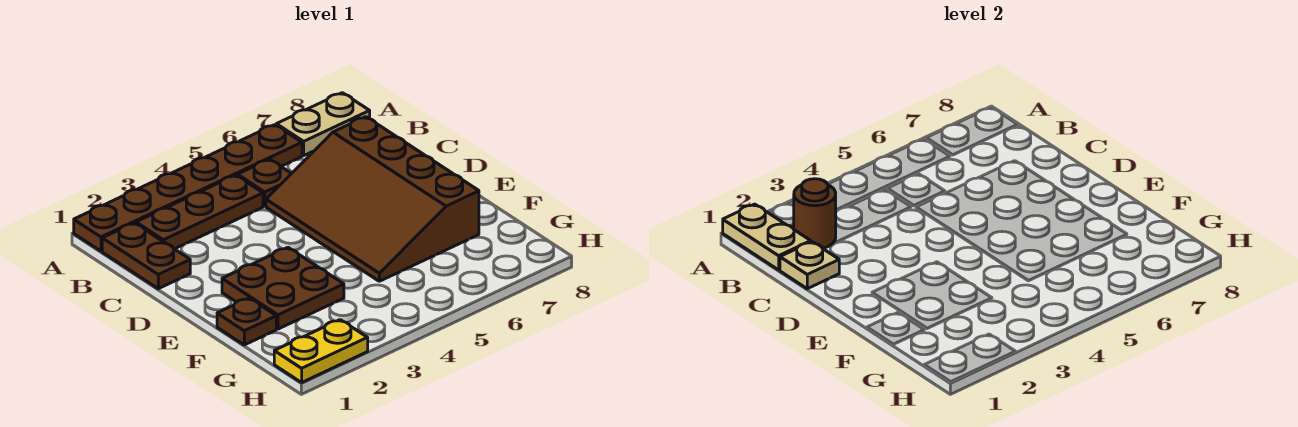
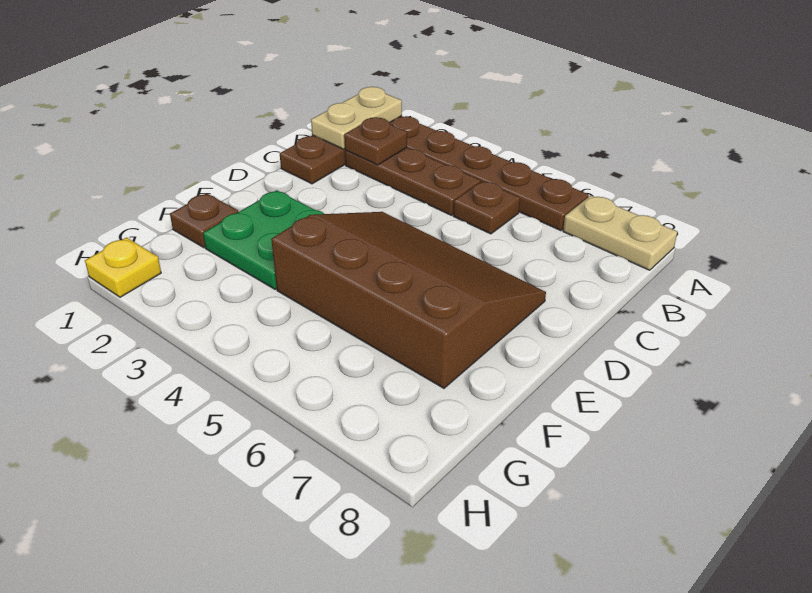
brown 1x1 round brick [794,179,836,248] -> brown 1x1 plate [344,117,407,165]
tan 1x1 plate [780,242,839,289] -> none
brown 3x4 slope [266,117,479,281] -> brown 3x4 slope turned to [271,212,546,388]
brown 2x2 plate [222,248,344,329] -> green 2x2 plate [203,190,324,289]
yellow 1x2 plate [274,320,368,382] -> yellow 1x1 plate [85,238,161,297]

